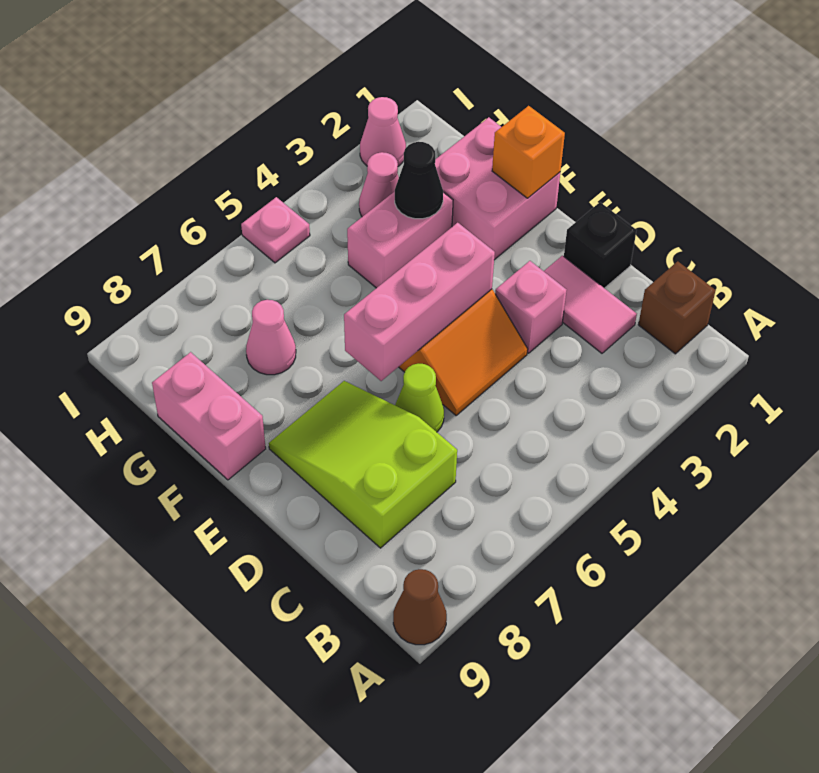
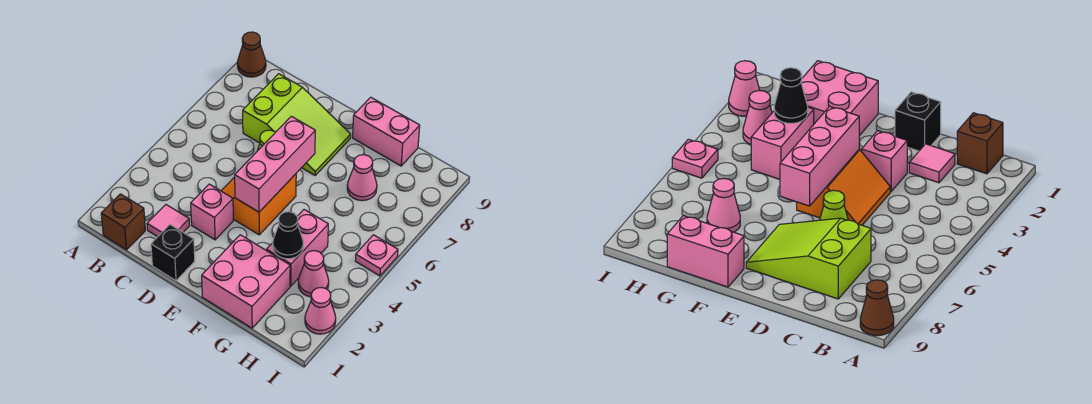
pink 1x2 tile [544,256,637,353] -> pink 1x1 tile [147,205,190,237]
orange 1x1 brick [492,106,565,198] -> none

